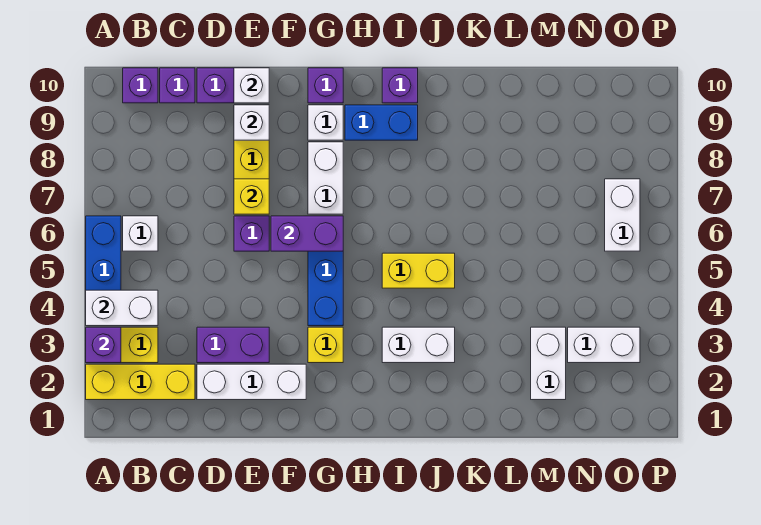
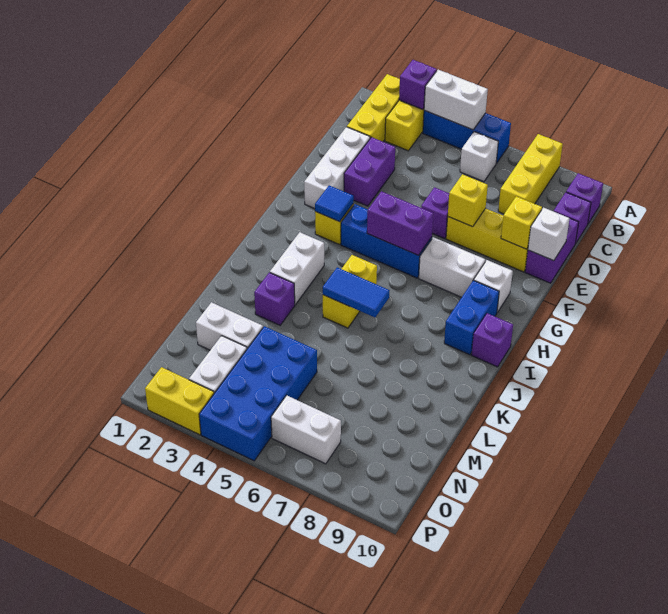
white 1x2 brick [86,290,158,326] -> white 1x2 brick turned to [424,70,488,130]
none -> yellow 1x3 brick [498,134,563,214]
white 1x1 brick [234,105,269,140] -> yellow 1x1 brick [501,196,542,249]
purple 1x2 brick [271,216,343,251] -> purple 1x2 brick turned to [367,191,433,255]
none -> blue 1x1 tile [315,185,354,222]
purple 1x1 brick [308,68,343,103] -> purple 1x1 brick moved to [254,273,295,325]
none -> blue 1x2 tile [323,267,390,317]
none -> blue 2x4 brick [199,326,317,461]
none -> yellow 1x2 brick [145,367,214,435]

